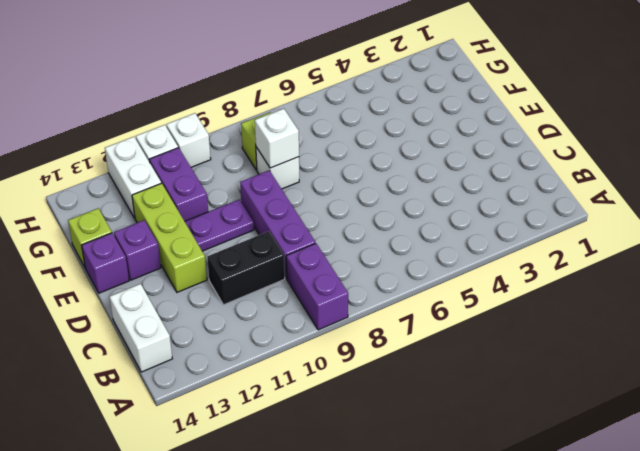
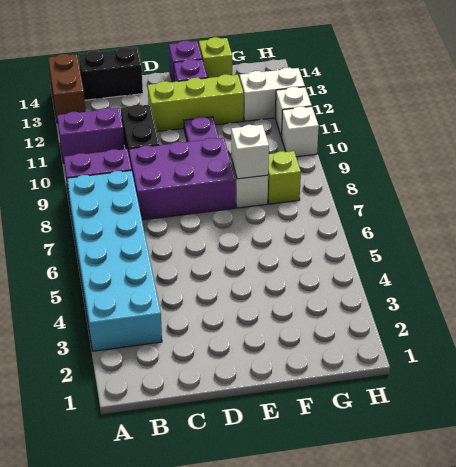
none -> cyan 2x6 brick [67,170,162,351]
none -> brown 1x2 brick [48,54,86,123]
white 1x2 brick [110,284,172,372] -> black 1x2 brick [79,47,143,100]
purple 1x3 brick [240,170,315,278] -> purple 2x3 brick [129,138,235,220]
purple 1x2 brick [149,148,208,221] -> purple 1x2 brick moved to [57,108,124,163]

